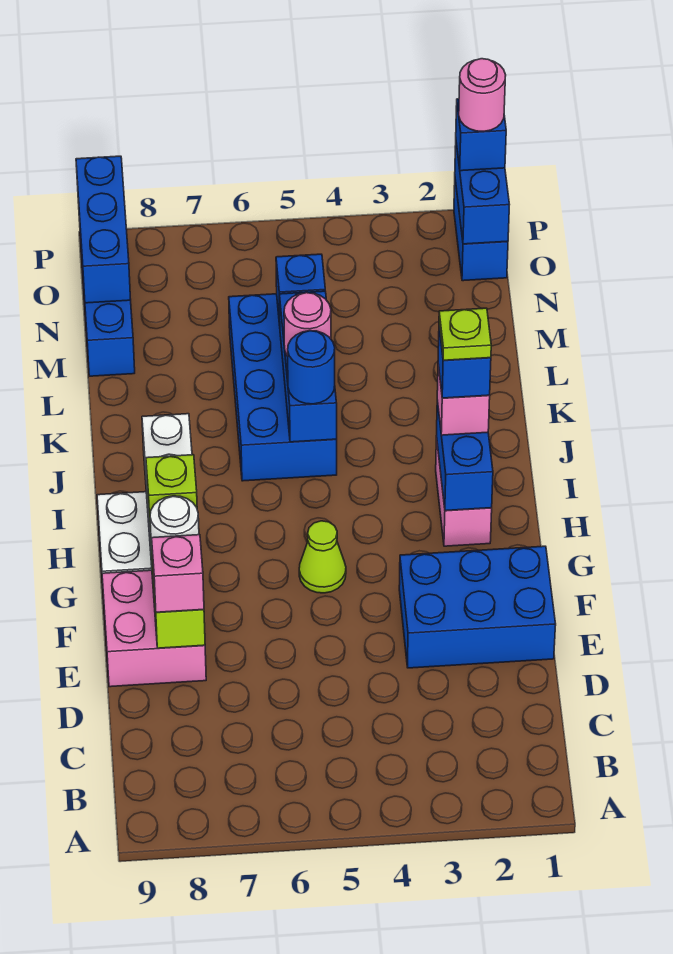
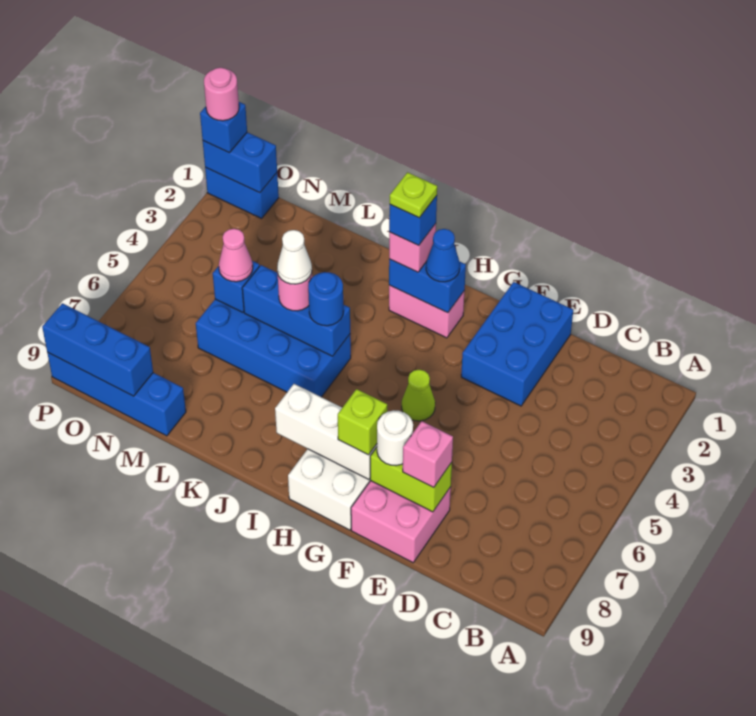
none -> blue 1x1 cone [426,229,460,282]
none -> white 1x1 cone [277,230,312,284]
none -> pink 1x1 cone [219,229,253,282]

